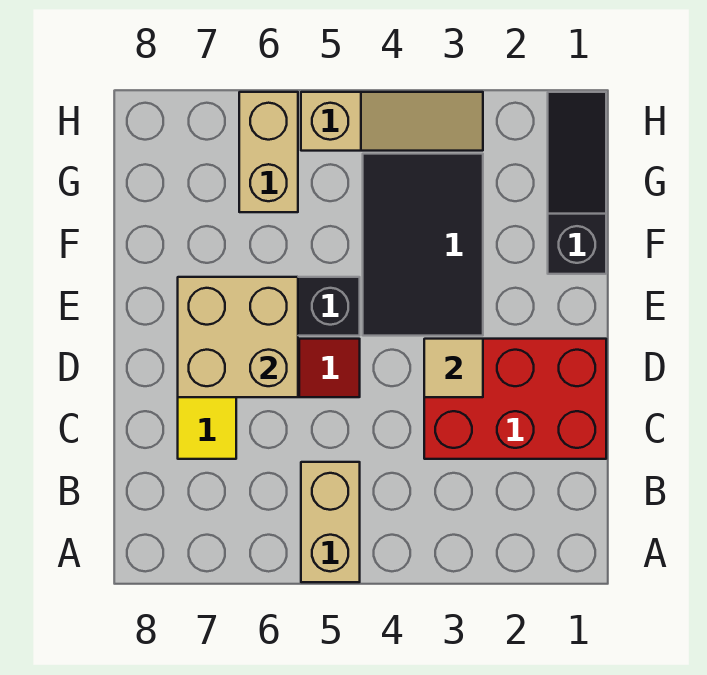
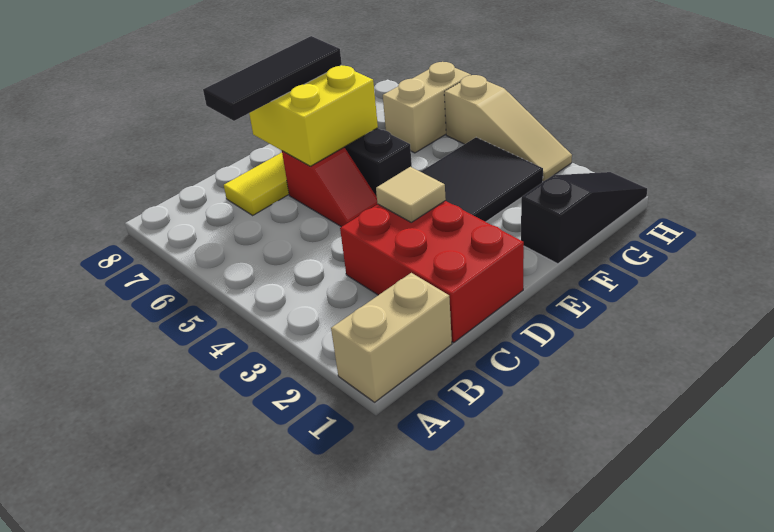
tan 1x2 brick [301,462,360,582] -> tan 1x2 brick moved to [331,273,452,402]
none -> black 1x3 tile [203,36,342,121]
tan 2x2 brick [178,277,298,397] -> yellow 2x2 brick [249,65,378,166]

